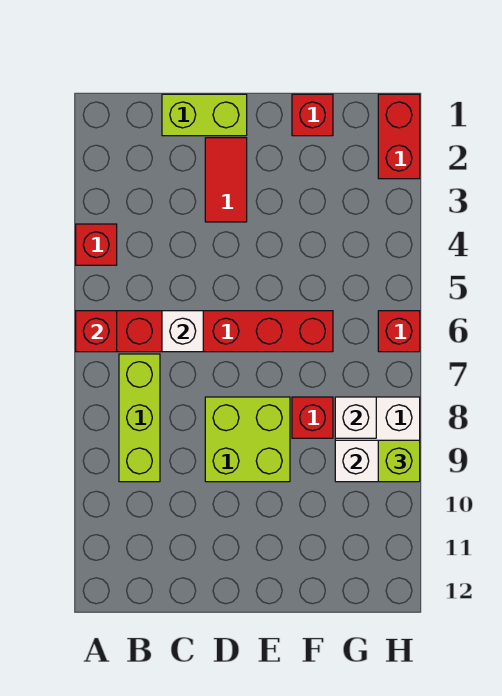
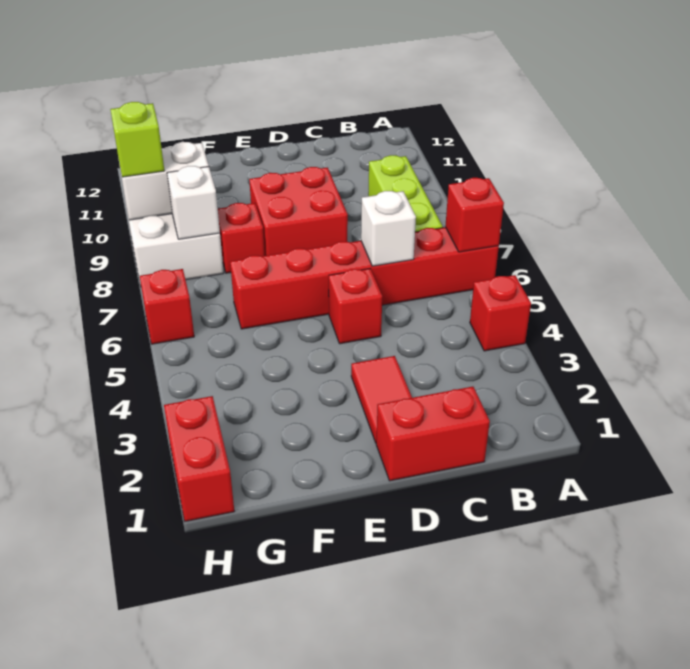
lime 1x2 brick [162,94,247,136] -> red 1x2 brick [376,387,490,481]
lime 2x2 brick [205,397,290,482] -> red 2x2 brick [249,167,348,256]
red 1x1 brick [292,94,333,136] -> red 1x1 brick moved to [329,268,382,344]

